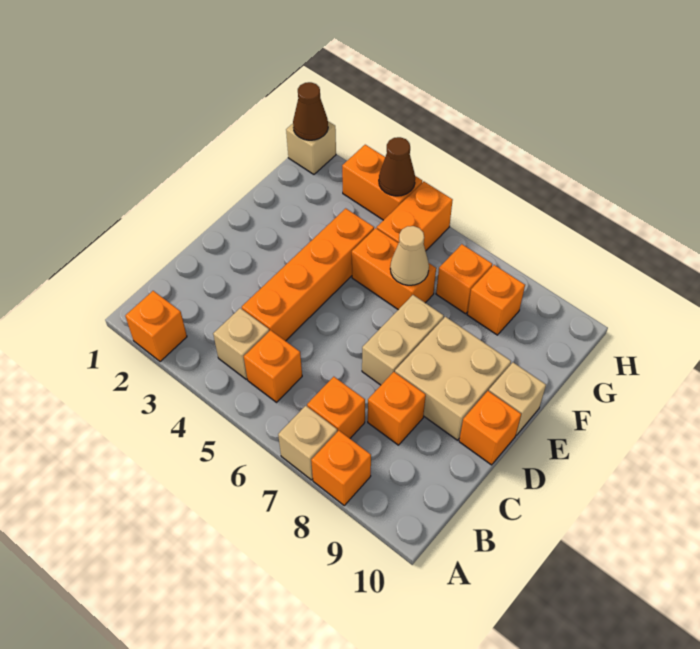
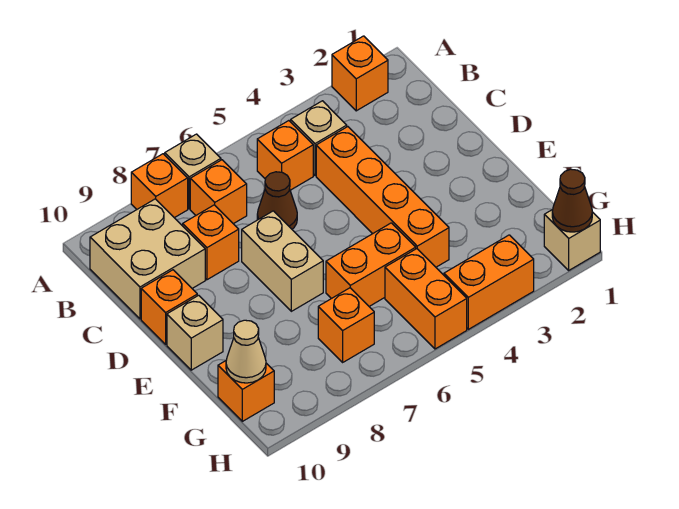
tan 2x2 brick [395,317,511,440] -> tan 2x2 brick moved to [90,199,205,319]
tan 1x1 cone [390,226,429,285] -> tan 1x1 cone moved to [226,320,266,383]
orange 1x1 brick [467,265,525,335] -> orange 1x1 brick moved to [218,361,274,421]
brown 1x1 cone [379,137,415,196] -> brown 1x1 cone moved to [257,172,297,229]

